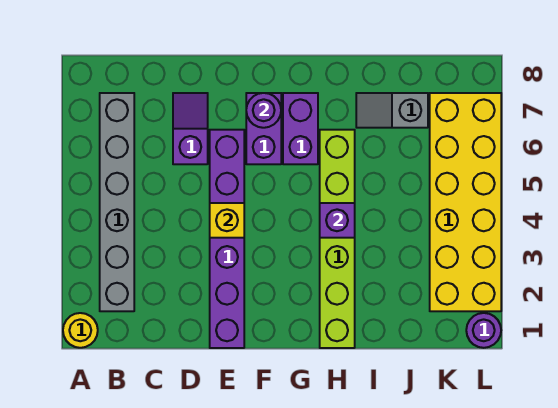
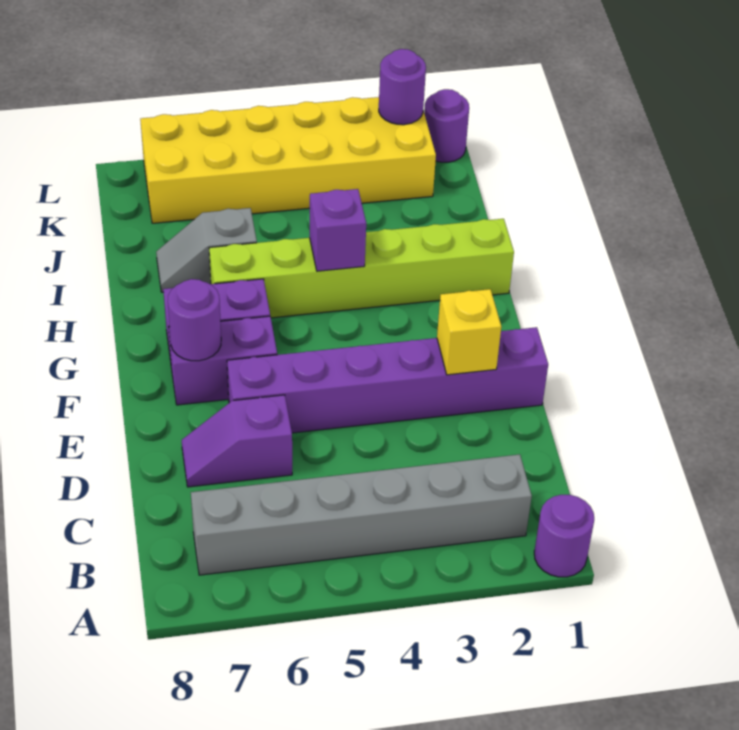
yellow 1x1 round brick [63,313,98,348] -> purple 1x1 round brick [534,495,594,577]
yellow 1x1 brick [210,203,244,238] -> yellow 1x1 brick moved to [437,289,501,375]
grey 1x2 slope [356,93,428,128] -> grey 1x2 slope turned to [156,208,257,292]
none -> purple 1x1 round brick [379,49,426,125]

